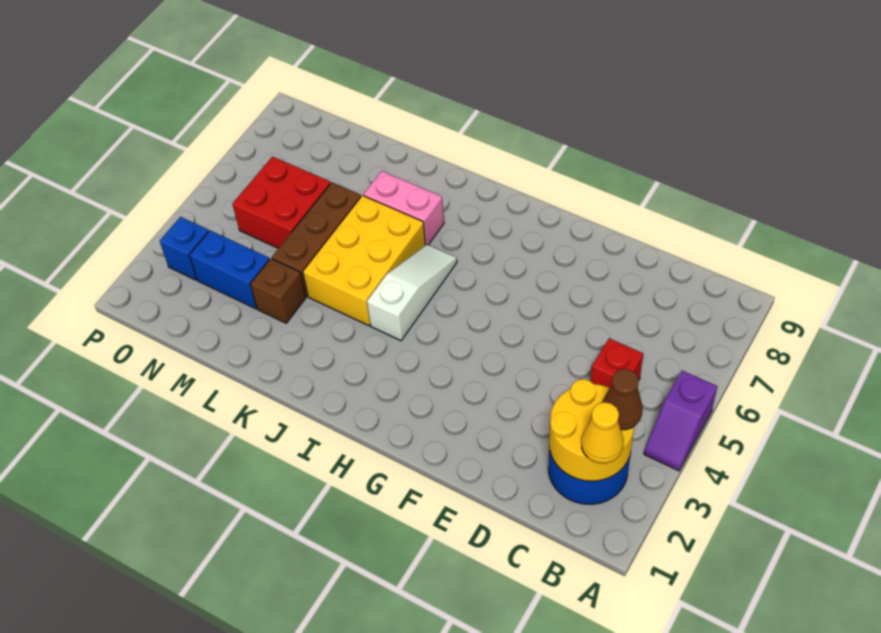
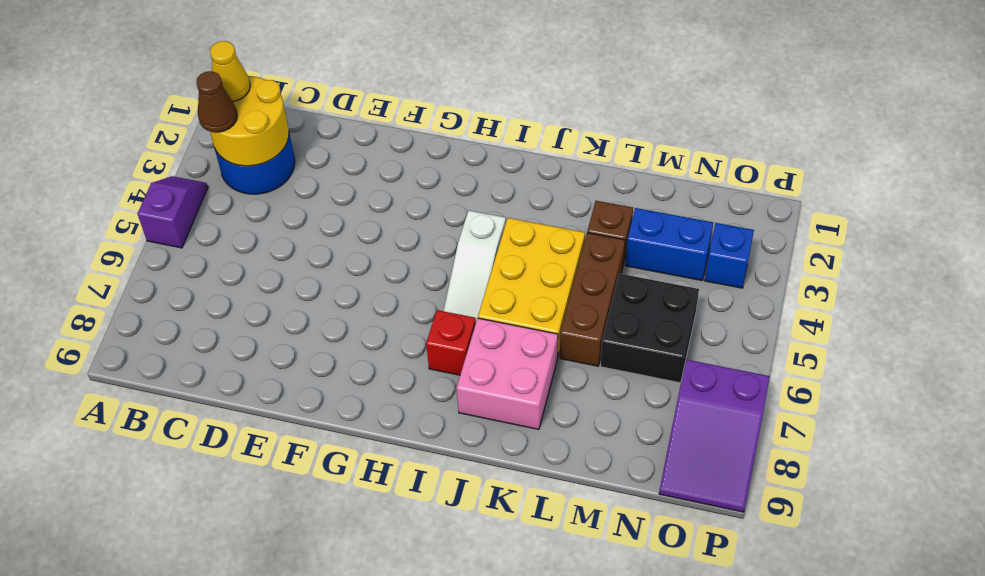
red 1x1 brick [591,338,643,388] -> red 1x1 brick moved to [426,310,476,375]
pink 1x2 brick [363,171,444,245] -> pink 2x2 brick [457,318,558,429]
red 2x2 brick [232,157,331,248] -> black 2x2 brick [601,274,699,383]
none -> purple 2x3 slope [659,360,770,512]

